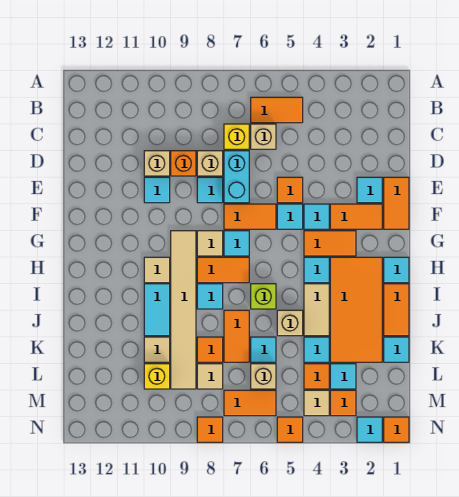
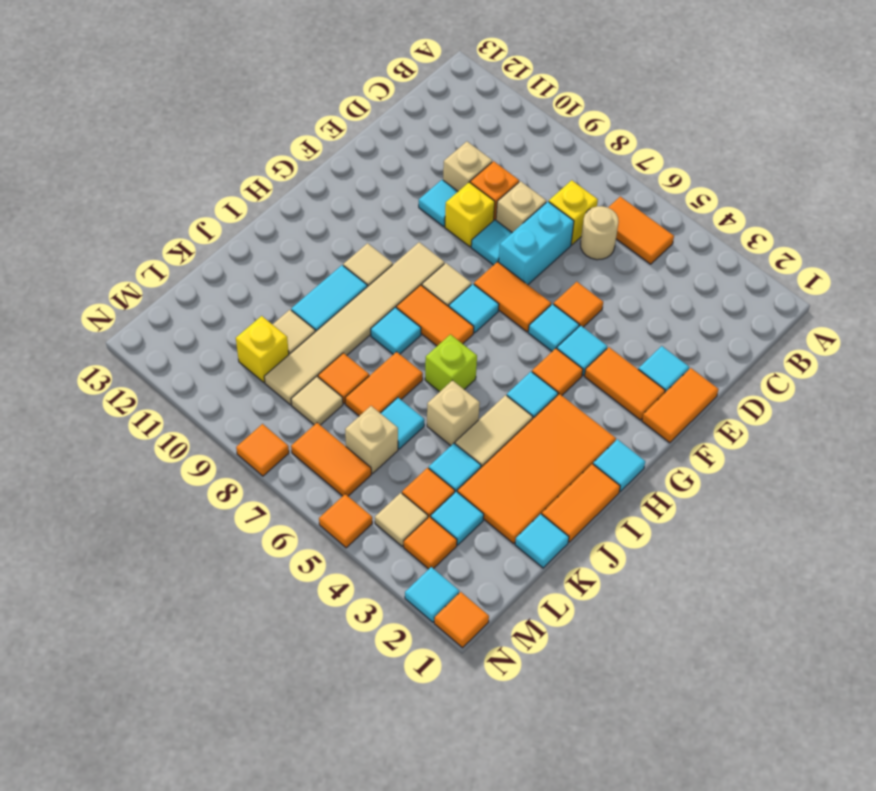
tan 1x1 brick [251,124,276,149] -> tan 1x1 round brick [580,206,619,260]
none -> yellow 1x1 brick [445,182,495,247]
orange 1x2 tile [304,231,356,256] -> orange 1x1 tile [532,349,583,395]

